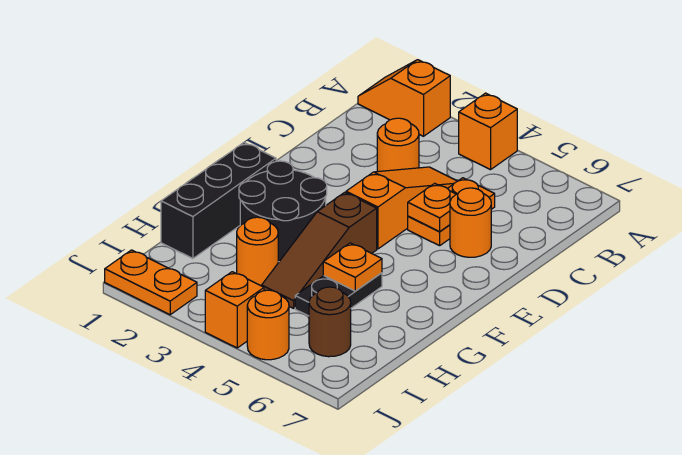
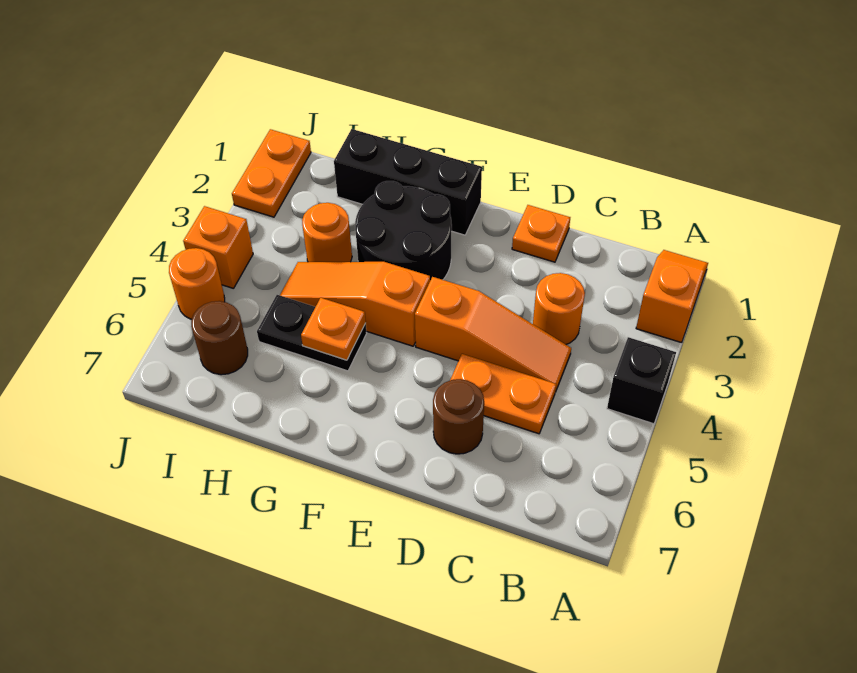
orange 1x1 brick [459,93,517,170] -> black 1x1 brick [607,337,676,424]
orange 1x1 plate [408,183,456,232] -> orange 1x1 plate moved to [512,205,570,262]
orange 1x1 round brick [450,188,491,257] -> brown 1x1 round brick [433,379,484,454]
brown 1x3 slope [262,192,377,308] -> orange 1x3 slope [280,262,430,346]

